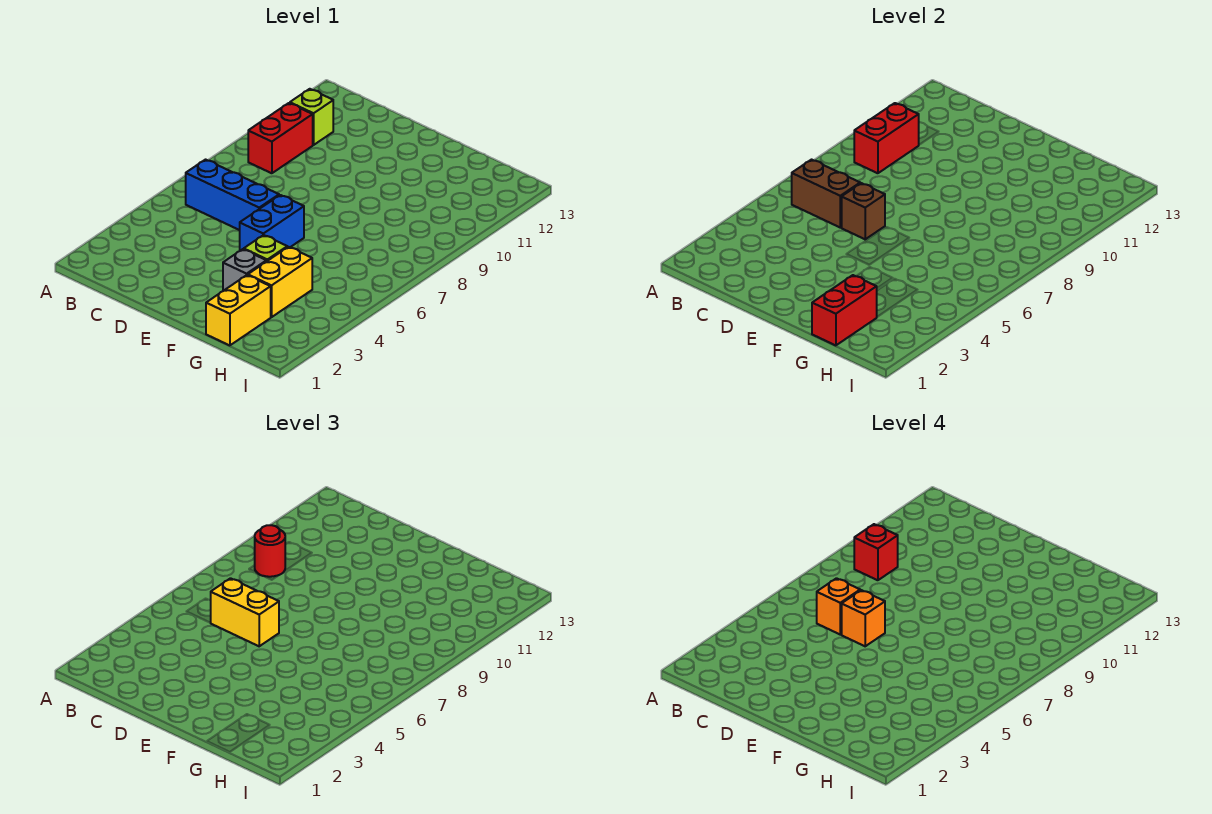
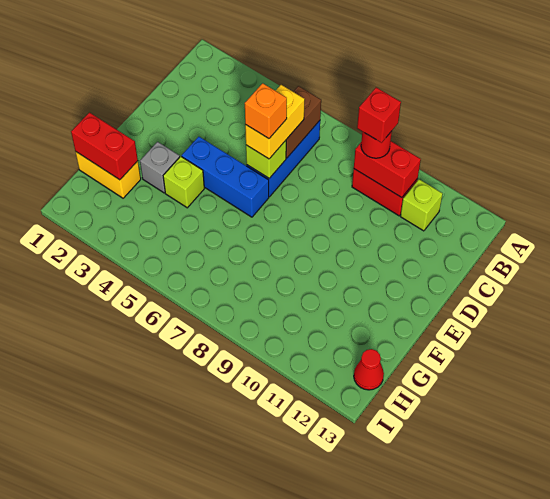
orange 1x1 brick [817,578,860,634] -> none
brown 1x1 brick [842,183,885,239] -> lime 1x1 brick [246,141,286,178]
blue 1x2 brick [240,195,304,251] -> blue 1x3 brick [182,137,269,217]
yellow 1x2 brick [248,247,312,317] -> none
none -> red 1x1 cone [354,349,384,390]

